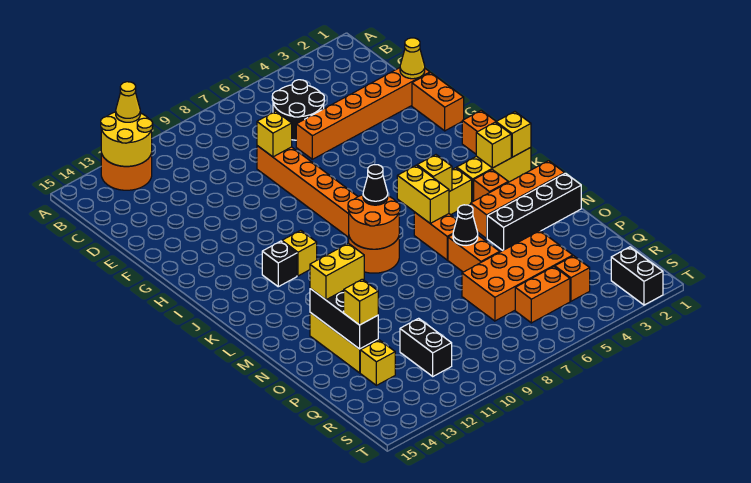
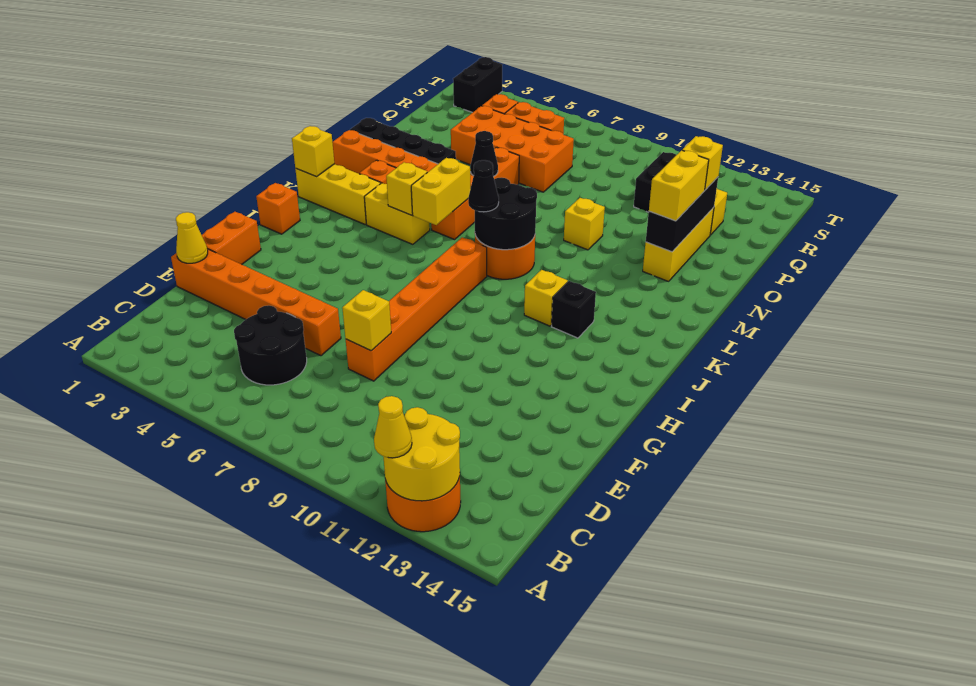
yellow 1x1 brick [476,122,511,168] -> yellow 1x1 brick moved to [564,198,605,250]
orange 2x2 round brick [348,195,400,249] -> black 2x2 round brick [475,178,537,250]
yellow 1x2 brick [310,243,364,300] -> yellow 1x2 brick turned to [649,150,709,221]

